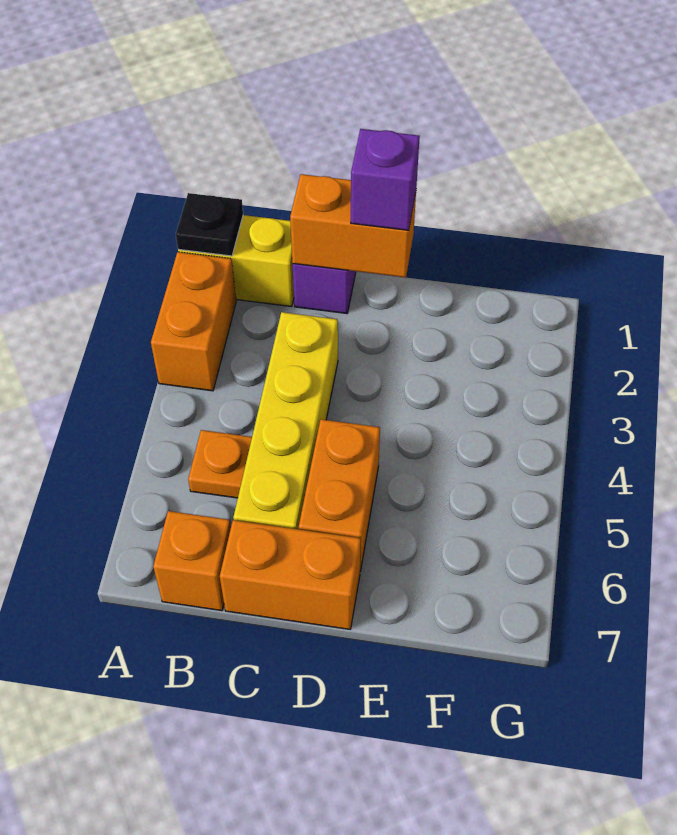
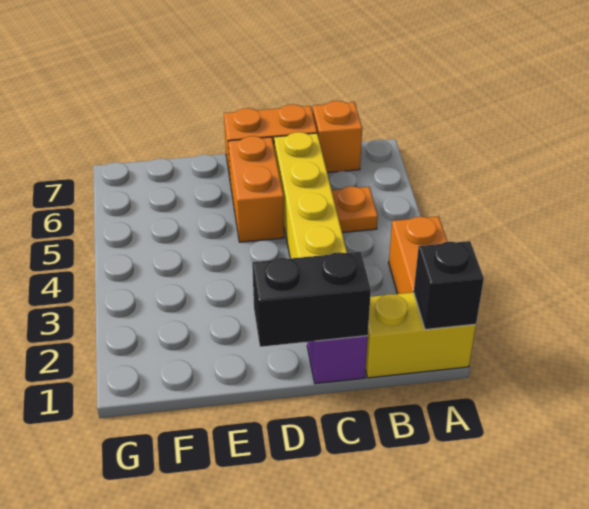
black 1x1 plate [176,193,243,256] -> black 1x1 brick [414,241,484,330]
orange 1x2 brick [290,174,416,277] -> black 1x2 brick [252,252,371,347]
purple 1x1 brick [351,129,420,230] -> none

